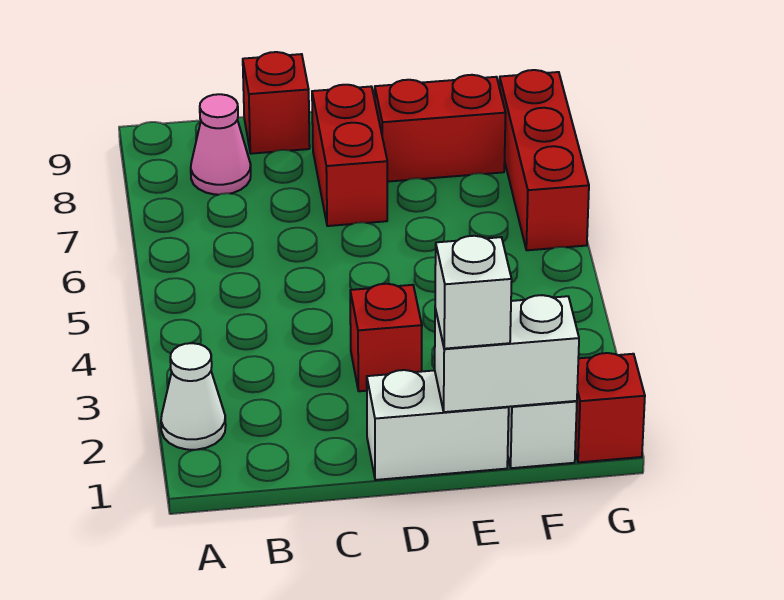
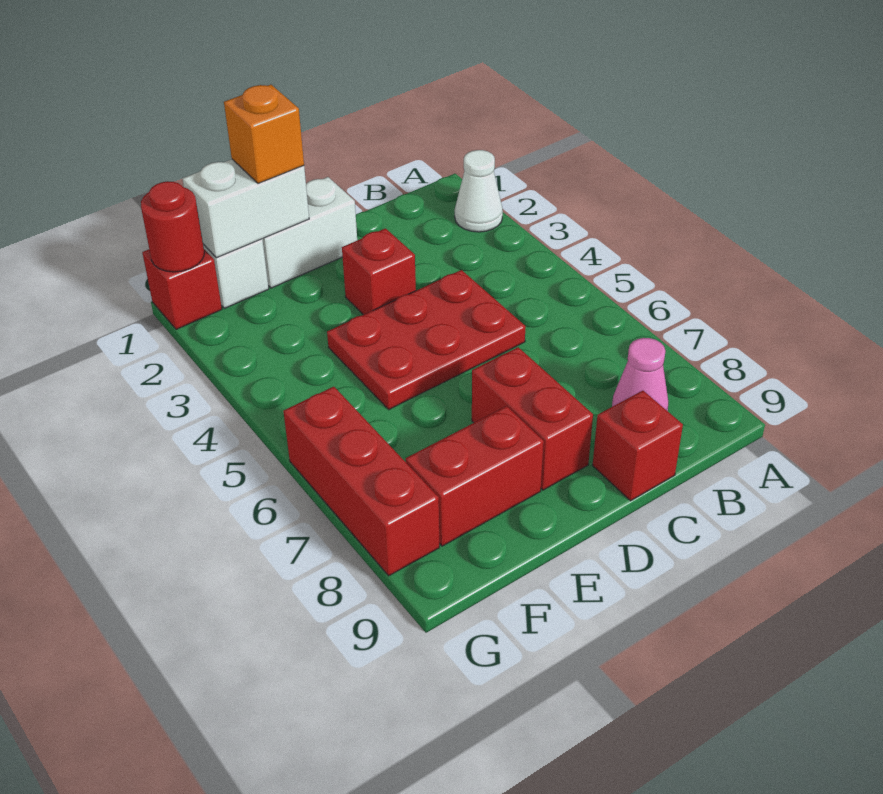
none -> red 2x3 plate [327,270,526,409]
white 1x1 brick [435,236,512,349] -> orange 1x1 brick [224,85,304,183]
none -> red 1x1 round brick [141,181,204,272]

